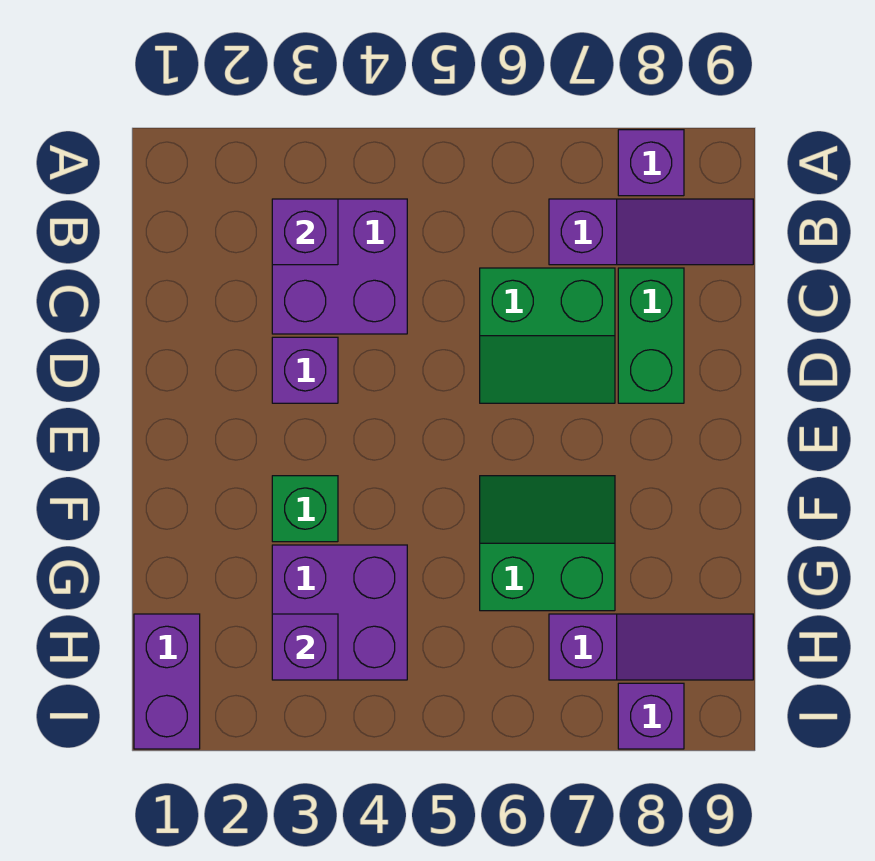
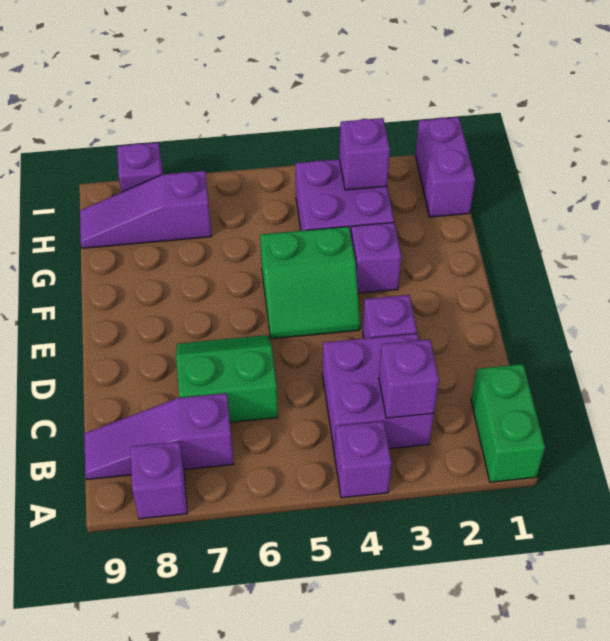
none -> purple 1x1 brick [335,421,392,498]
green 1x2 brick [618,268,684,403] -> green 1x2 brick moved to [471,364,545,482]
green 1x1 brick [272,476,338,542] -> purple 1x1 brick [351,222,401,293]
green 2x2 slope [480,476,615,611] -> green 2x2 slope moved to [260,226,360,339]

